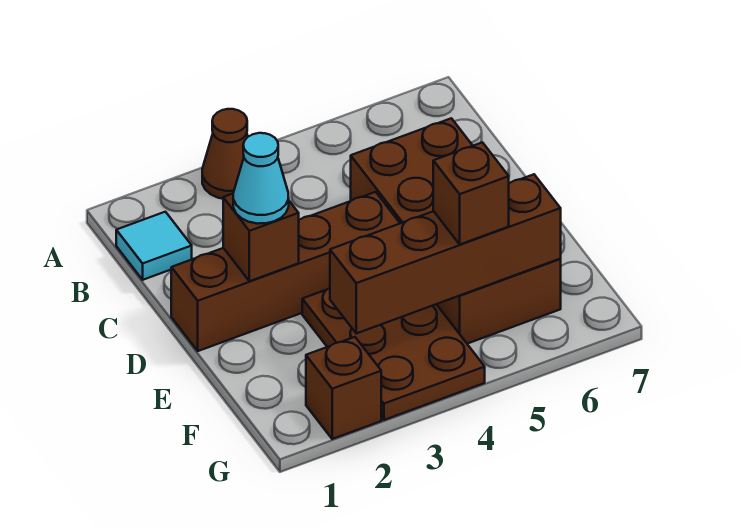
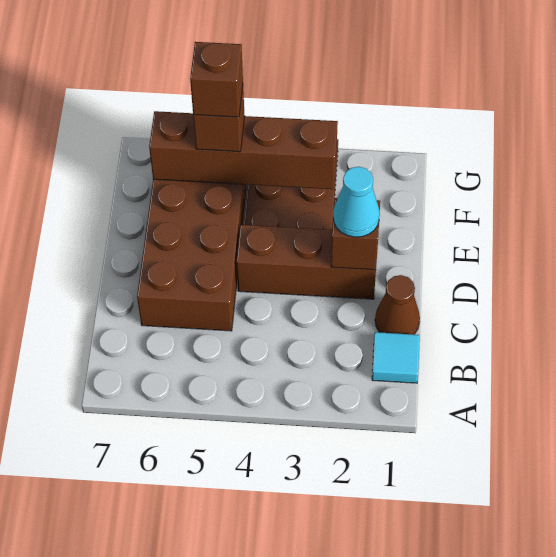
brown 1x1 cone [202,109,248,199] -> brown 1x1 cone moved to [375,275,420,334]
brown 1x4 brick [171,192,400,351] -> brown 1x3 brick [237,225,376,299]
brown 1x1 brick [306,337,381,439] -> brown 1x1 brick moved to [190,42,243,117]

